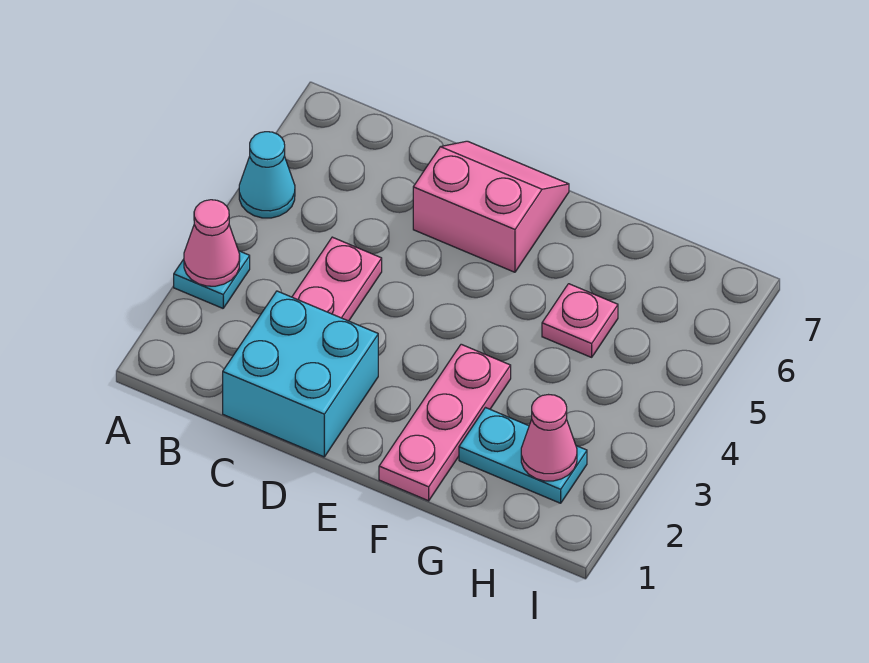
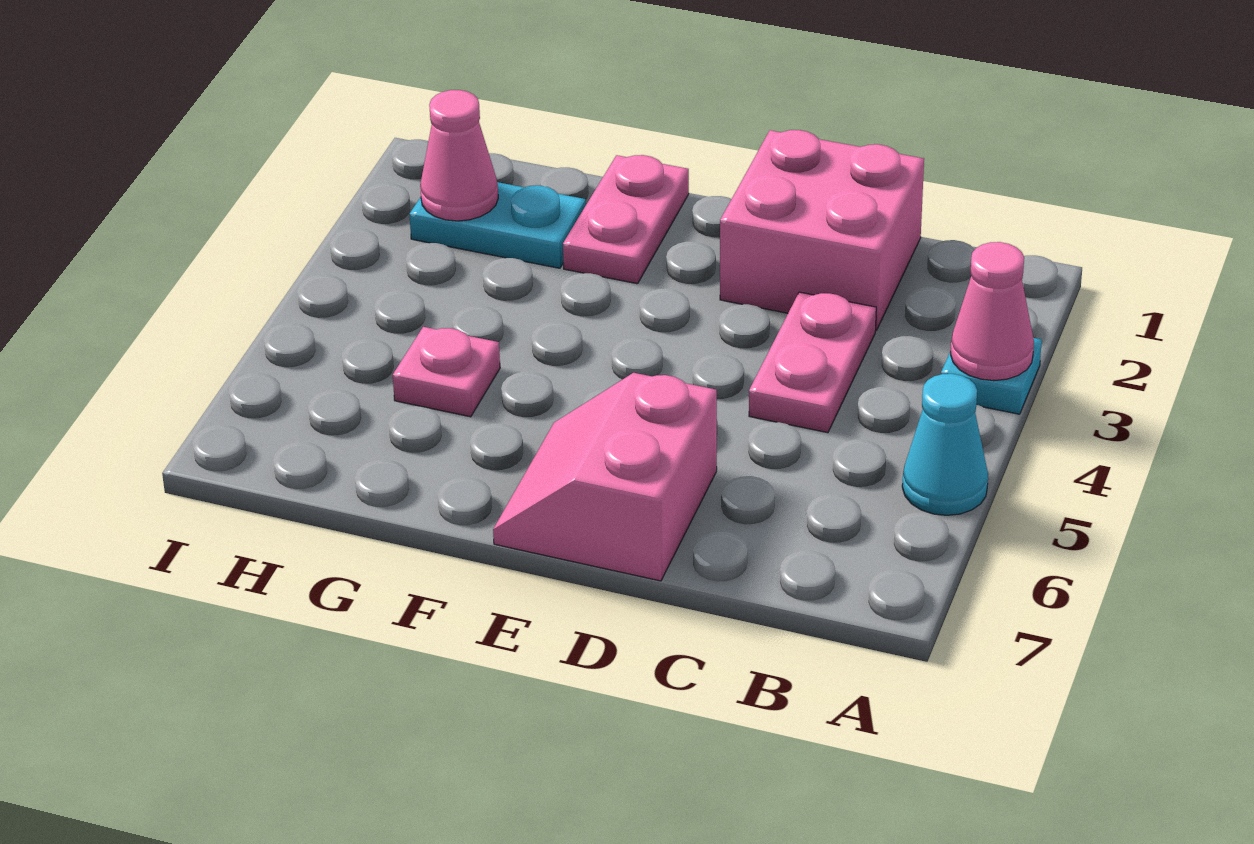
cyan 2x2 brick [223,291,378,457] -> pink 2x2 brick [720,130,924,330]
pink 2x2 slope [413,141,569,272] -> pink 2x2 slope turned to [493,373,717,581]
pink 1x3 plate [379,344,511,501] -> pink 1x2 plate [563,155,689,284]

